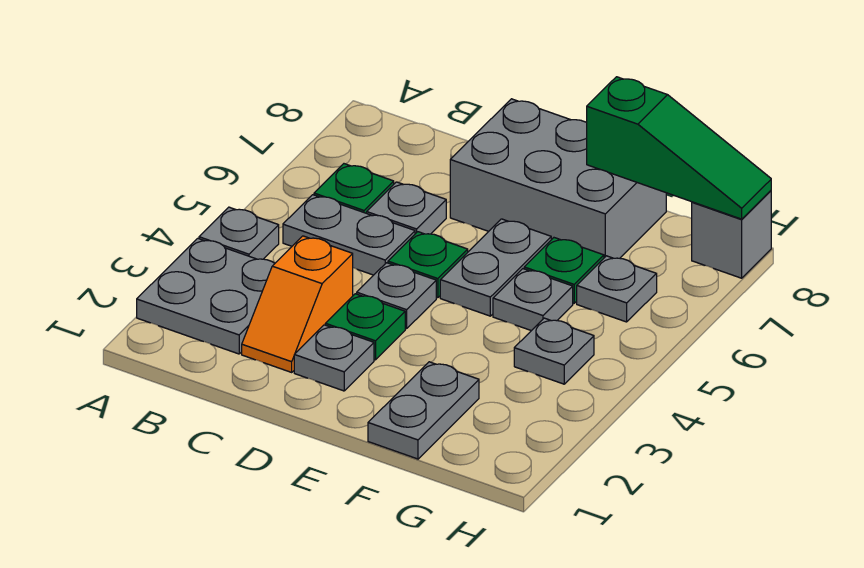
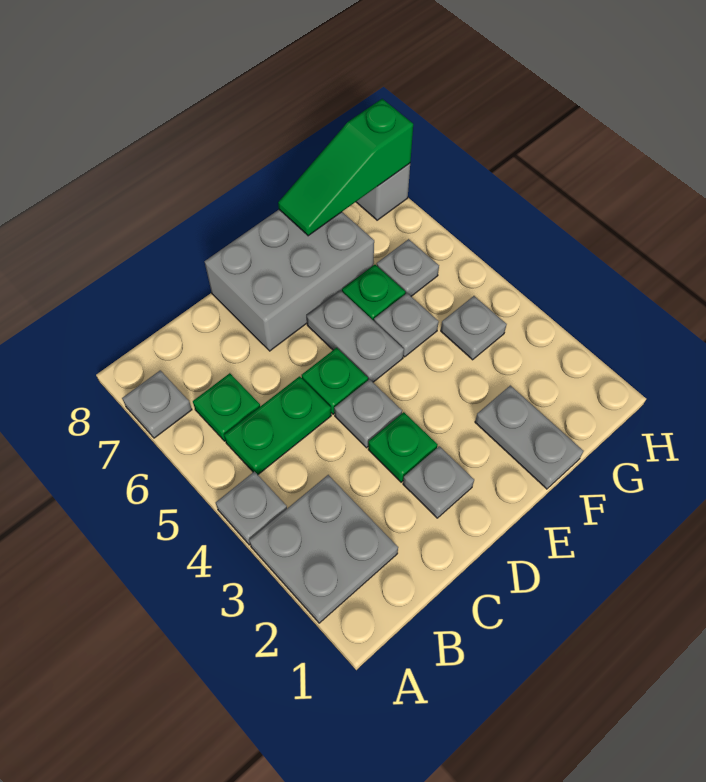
grey 1x2 plate [283,195,415,275] -> green 1x2 plate [224,376,331,475]
orange 1x2 slope [242,236,353,372] -> none
grey 1x1 plate [367,182,446,234] -> grey 1x1 plate moved to [122,370,192,438]
green 1x3 slope [587,77,771,219] -> green 1x3 slope turned to [278,99,413,236]

